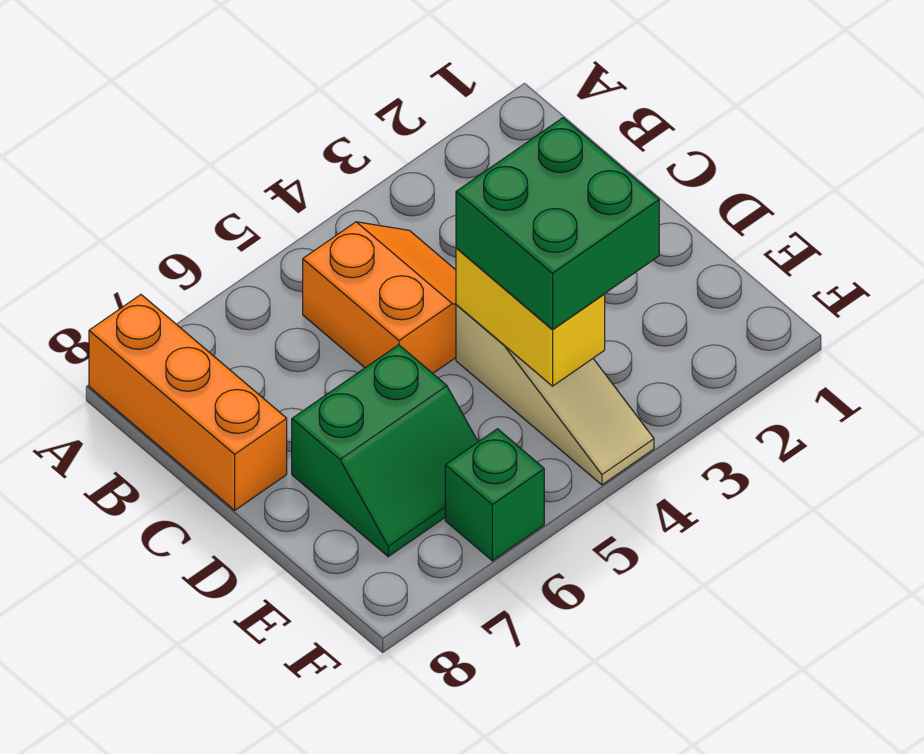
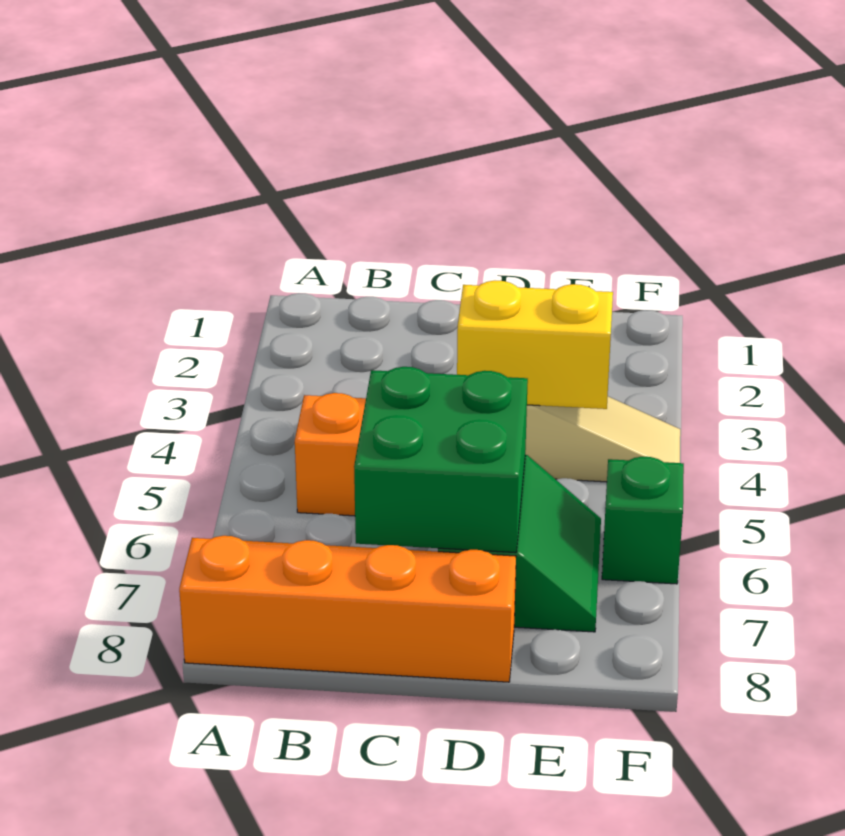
orange 1x3 brick [89,295,287,510] -> orange 1x4 brick [179,536,516,682]
green 2x2 brick [456,118,659,329] -> green 2x2 brick moved to [354,367,528,553]

